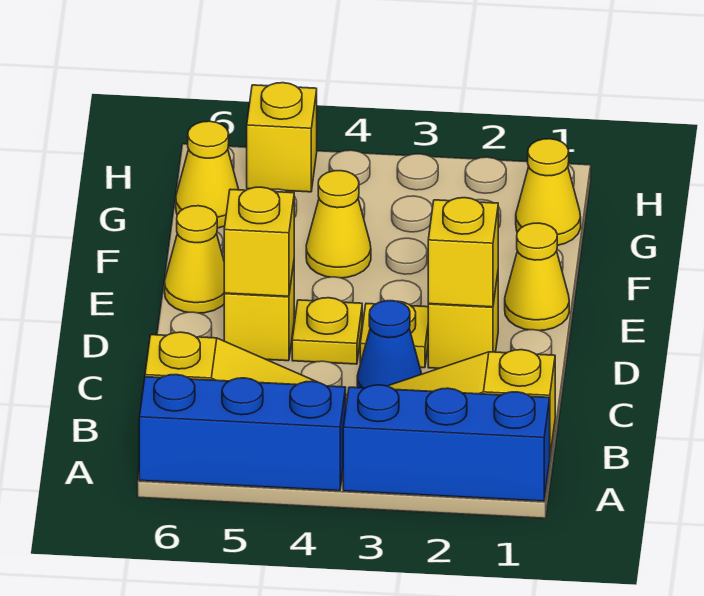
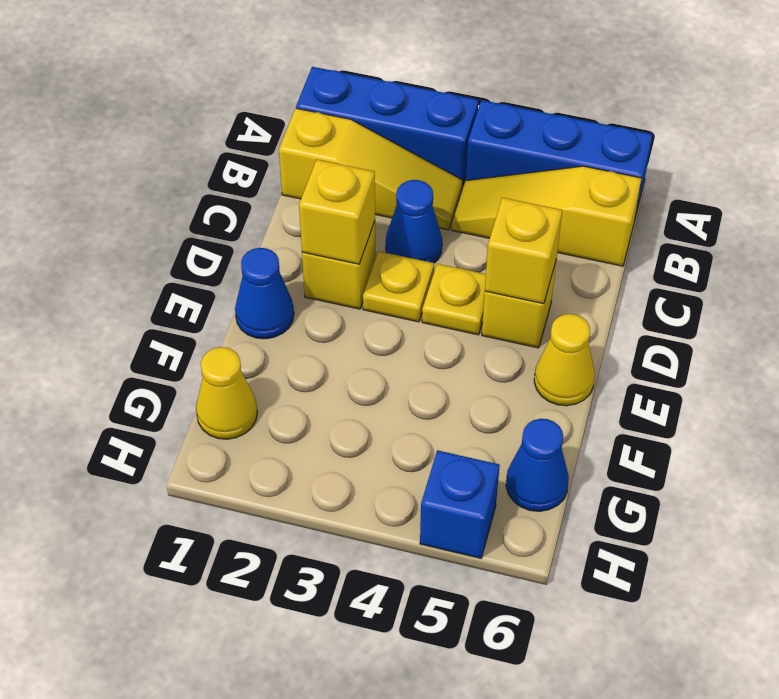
yellow 1x1 cone [505,223,569,331] -> blue 1x1 cone [235,248,294,339]
yellow 1x1 cone [306,171,371,278] -> none
yellow 1x1 cone [176,121,239,228] -> blue 1x1 cone [506,419,569,511]
yellow 1x1 brick [247,83,317,192] -> blue 1x1 brick [420,450,500,558]

